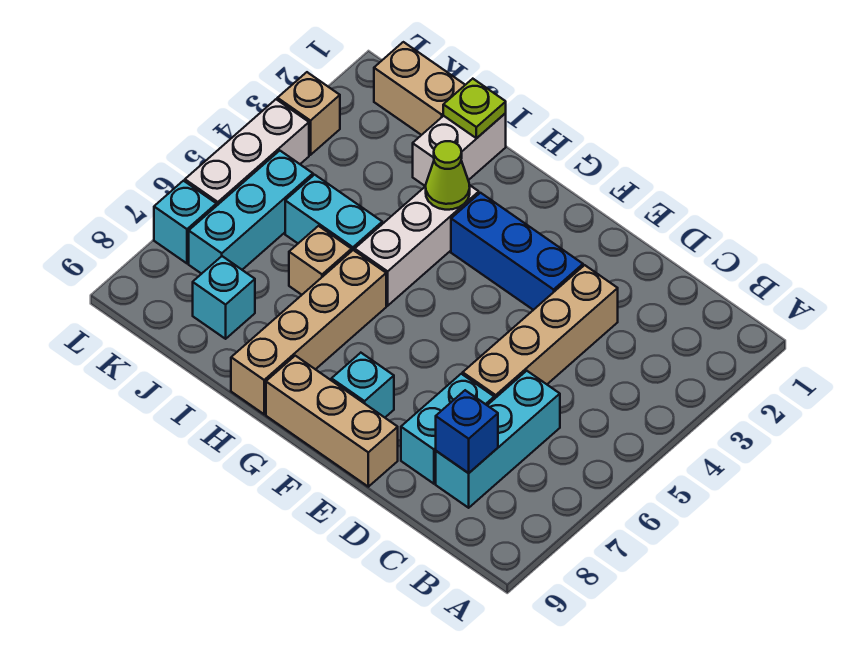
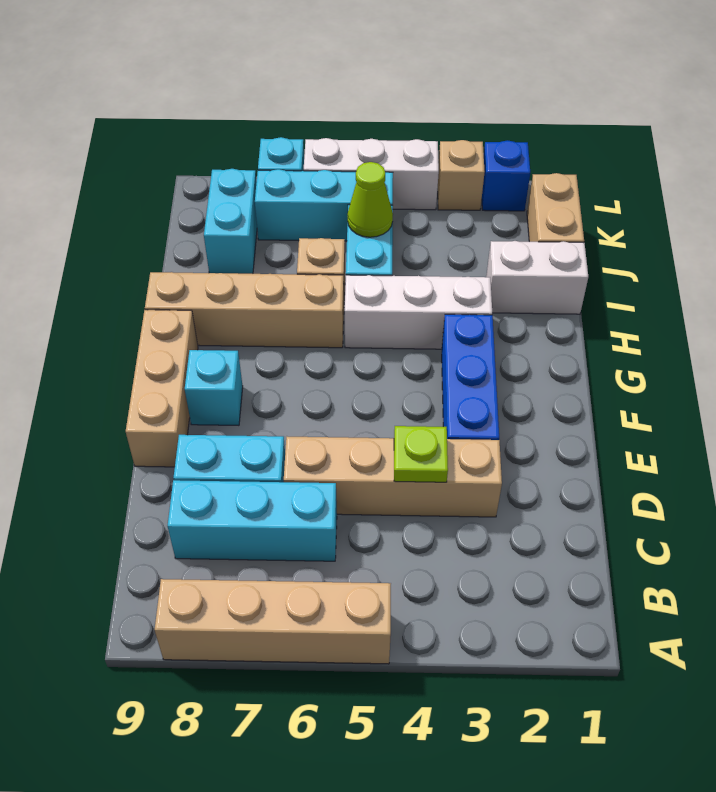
none -> tan 1x4 brick [155,579,391,664]
blue 1x1 brick [436,390,498,473] -> blue 1x1 brick moved to [482,140,530,211]
lime 1x1 cone [426,141,470,210] -> lime 1x1 cone moved to [348,162,393,237]
lime 1x1 plate [443,79,506,138] -> lime 1x1 plate moved to [394,426,448,482]
cyan 1x1 brick [193,256,255,339] -> cyan 1x2 brick [204,169,257,274]

